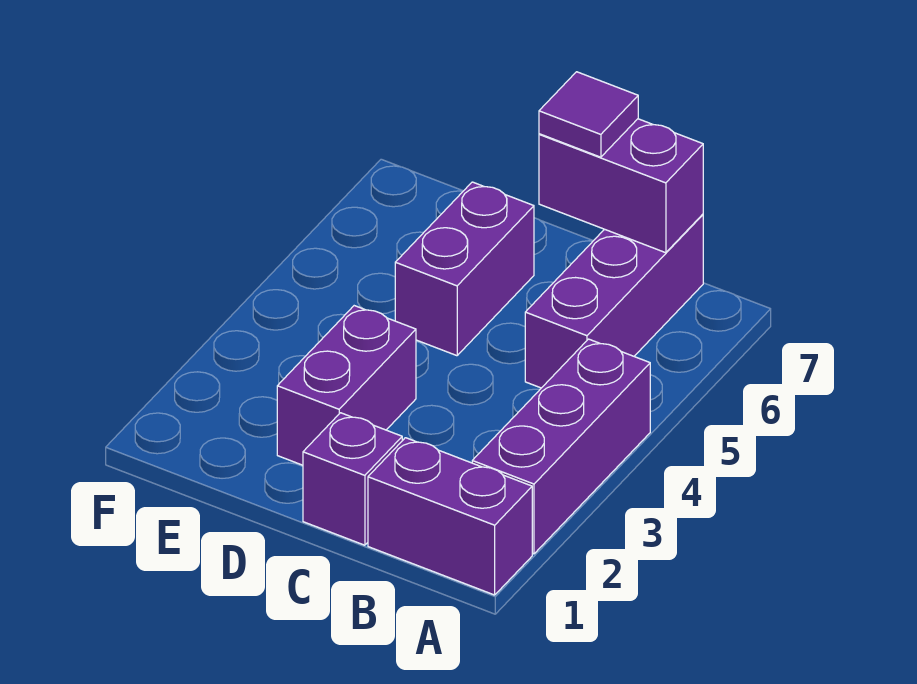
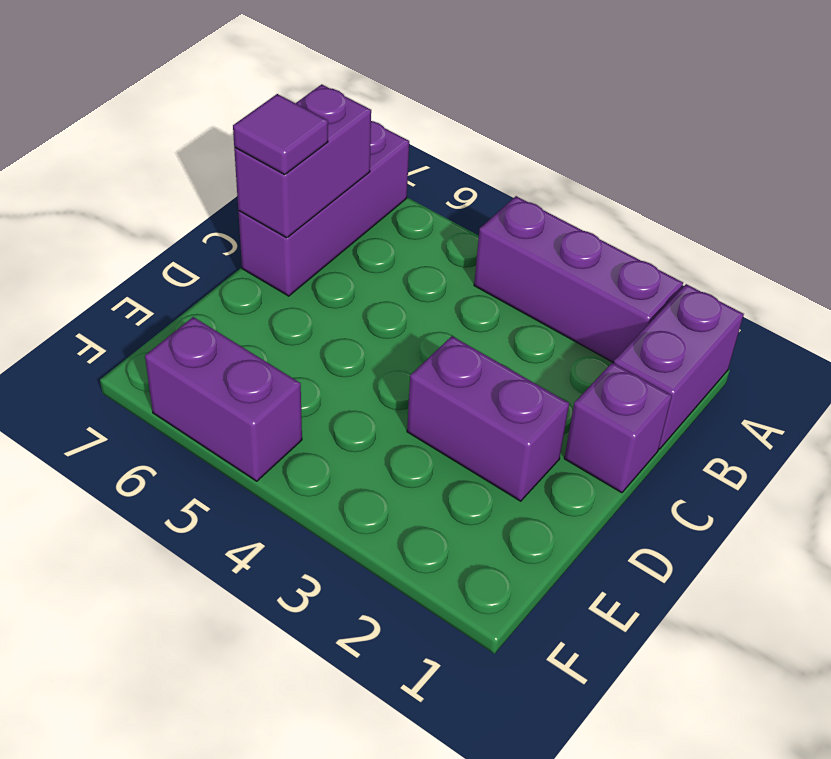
purple 1x3 brick [525,214,703,388] -> purple 1x3 brick turned to [238,121,409,296]
purple 1x2 brick [395,182,534,356] -> purple 1x2 brick moved to [145,317,302,481]

